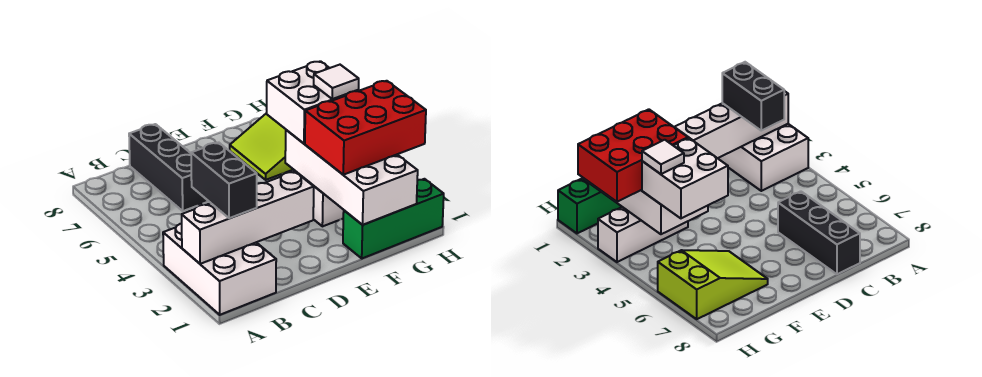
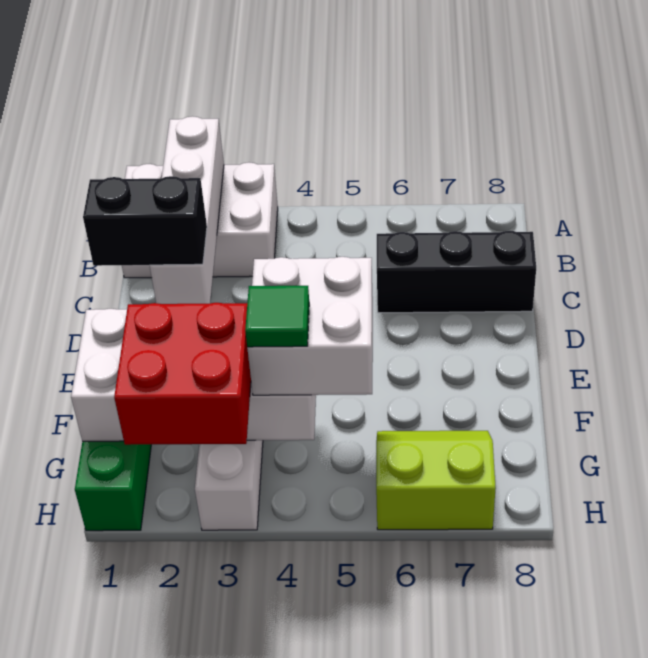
black 1x2 brick [191,142,257,218] -> black 1x2 brick moved to [83,176,207,266]
red 2x3 brick [305,81,426,175] -> red 2x2 brick [114,303,251,445]
lime 2x3 slope [230,113,294,180] -> lime 2x2 slope [376,431,496,530]
white 1x1 tile [314,65,359,99] -> green 1x1 tile [245,286,309,347]

